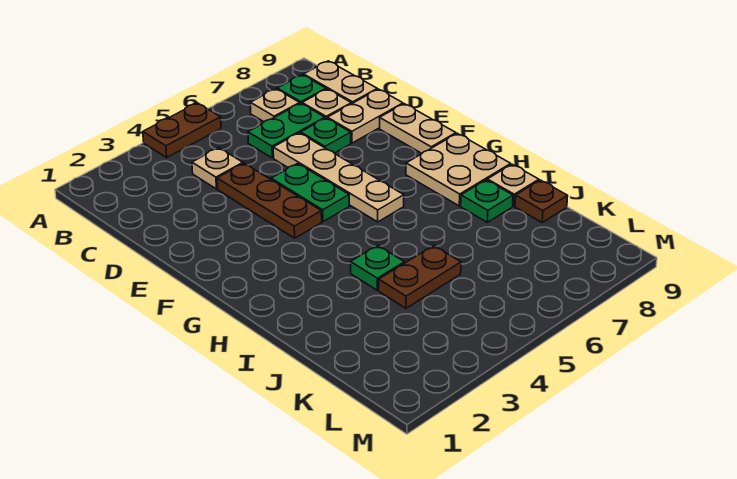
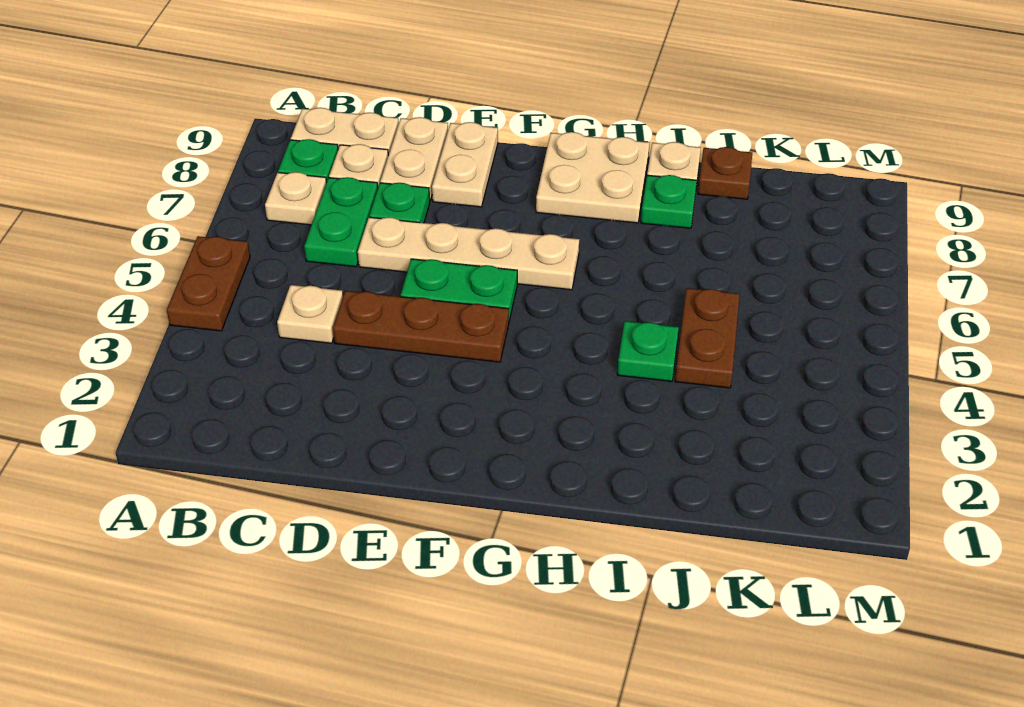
tan 1x2 plate [380,104,456,153] -> tan 1x2 plate turned to [432,122,498,207]

